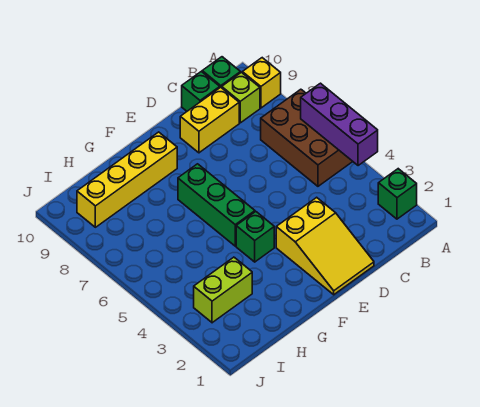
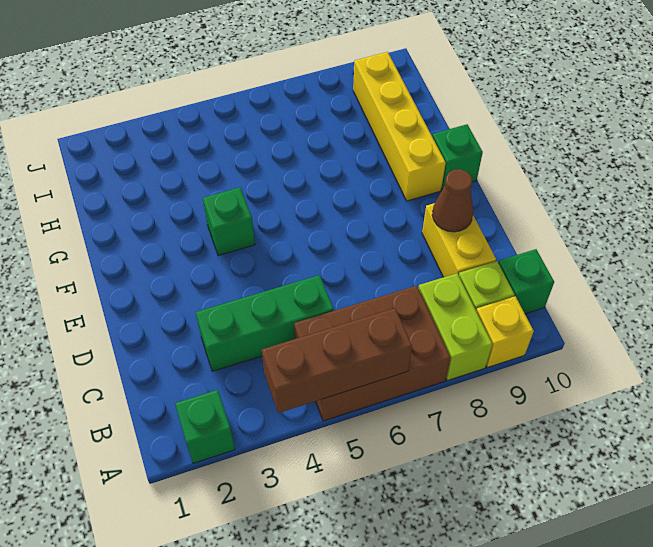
purple 1x3 brick [301,83,378,166] -> brown 1x3 brick [262,308,412,413]
green 1x1 brick [182,71,220,111] -> green 1x1 brick moved to [432,124,483,190]
yellow 2x3 slope [276,197,374,295] -> none
none -> brown 1x1 cone [432,169,473,232]
green 1x3 brick [178,164,255,246] -> green 1x3 brick moved to [196,275,334,371]
lime 1x2 brick [194,257,252,323] -> lime 1x2 brick moved to [418,273,492,381]

